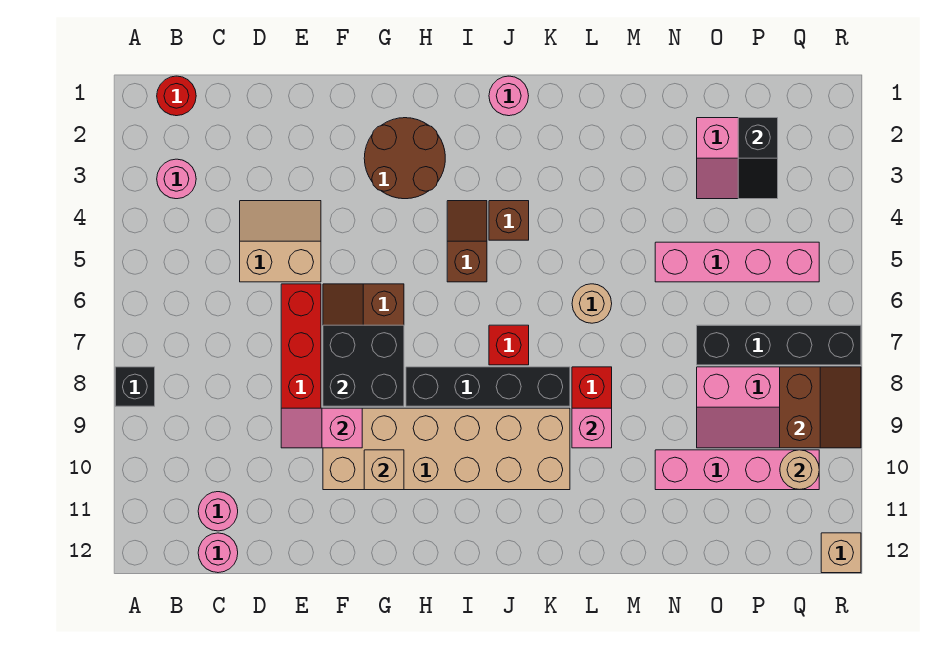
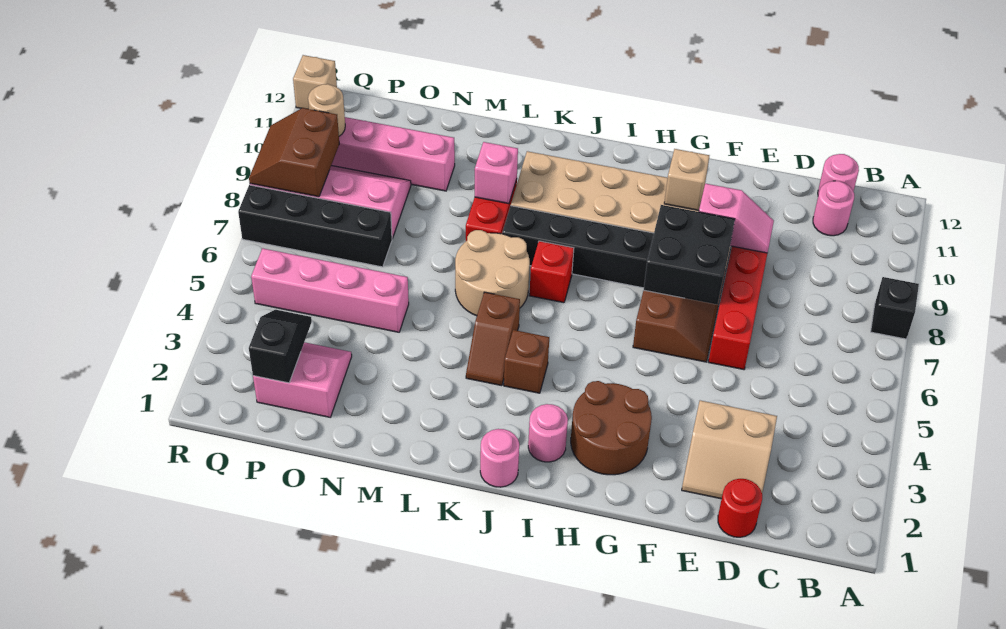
red 1x1 round brick [157,76,196,116] -> red 1x1 round brick moved to [718,479,762,537]
pink 1x1 round brick [157,159,196,199] -> pink 1x1 round brick moved to [528,404,568,462]
tan 2x2 slope [240,201,321,282] -> tan 2x2 slope moved to [682,401,777,499]
brown 1x2 slope [447,201,487,282] -> brown 1x2 slope moved to [466,292,520,386]
tan 1x1 round brick [572,284,612,323] -> tan 2x2 round brick [455,230,530,316]

